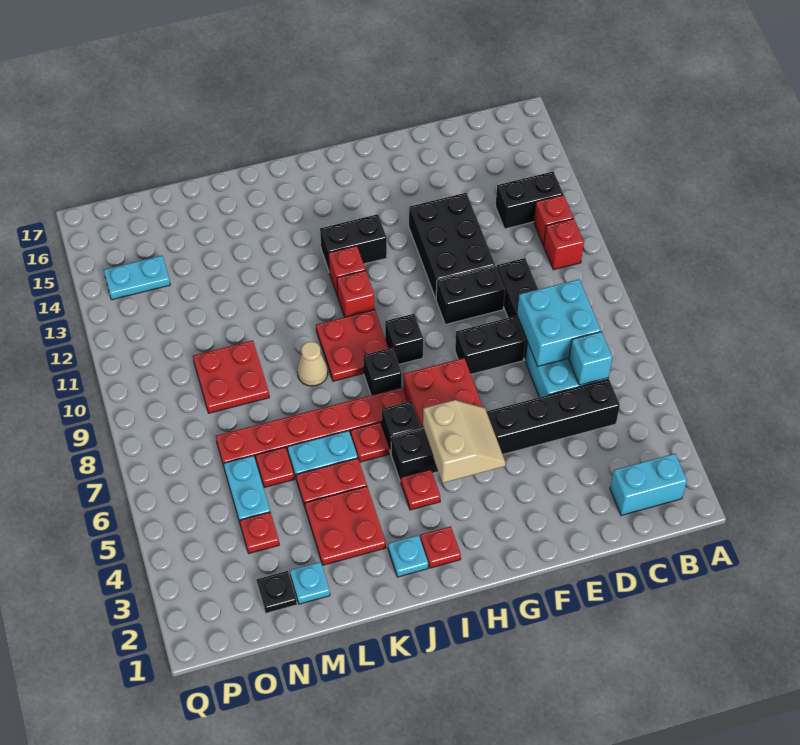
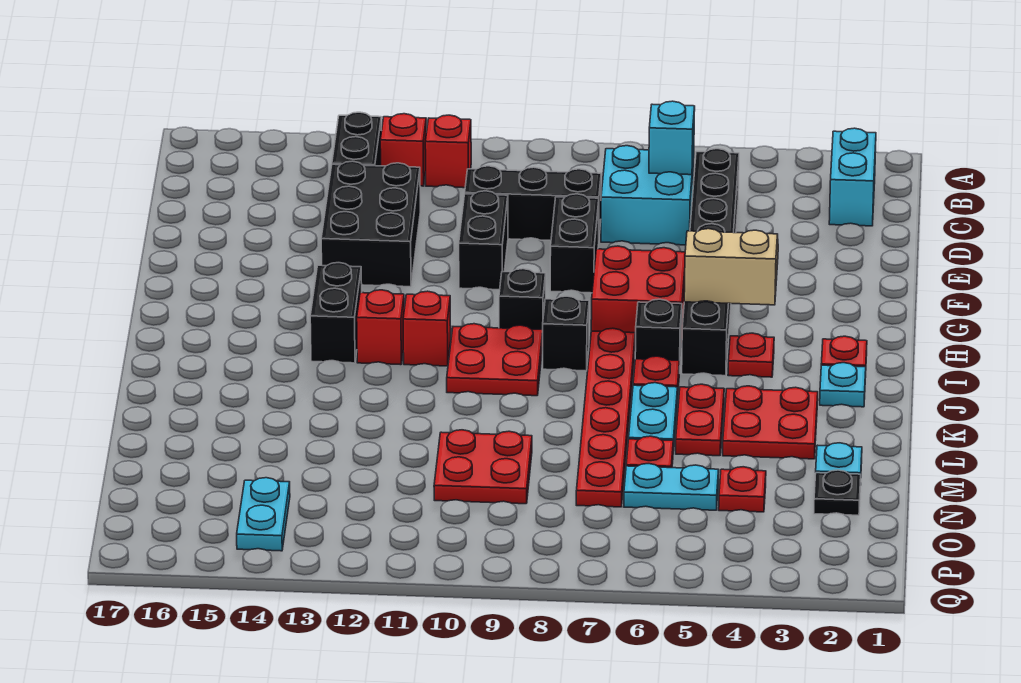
cyan 2x2 brick [517,279,601,366] -> none
black 2x3 brick [409,193,495,299] -> black 2x3 brick turned to [321,161,420,287]
tan 1x1 cone [297,342,328,386] -> none

